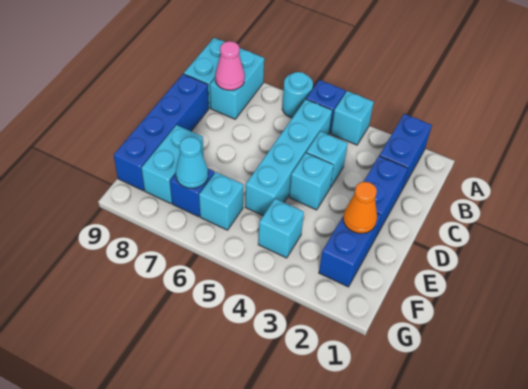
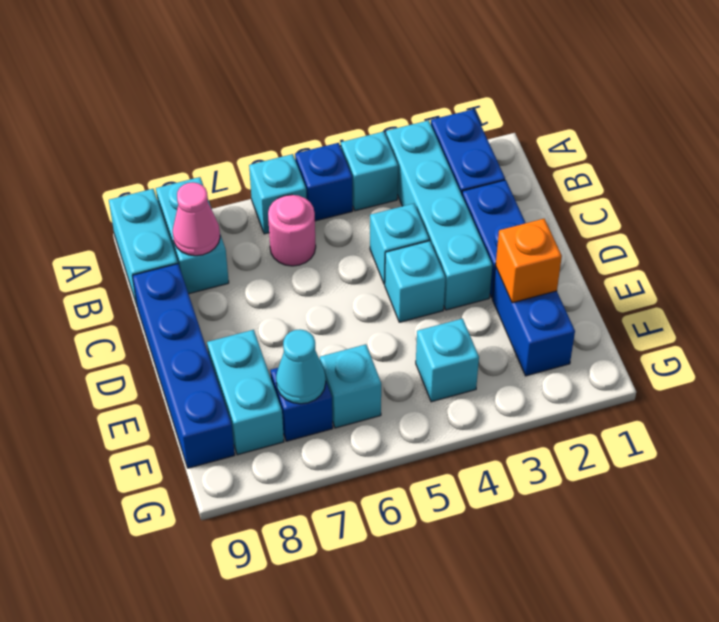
cyan 1x1 round brick [282,72,313,118] -> cyan 1x1 brick [249,154,307,234]
cyan 1x4 brick [245,99,332,216] -> cyan 1x4 brick moved to [386,120,492,310]
none -> pink 1x1 round brick [268,195,316,266]
orange 1x1 cone [343,182,377,233] -> orange 1x1 brick [496,219,562,303]

